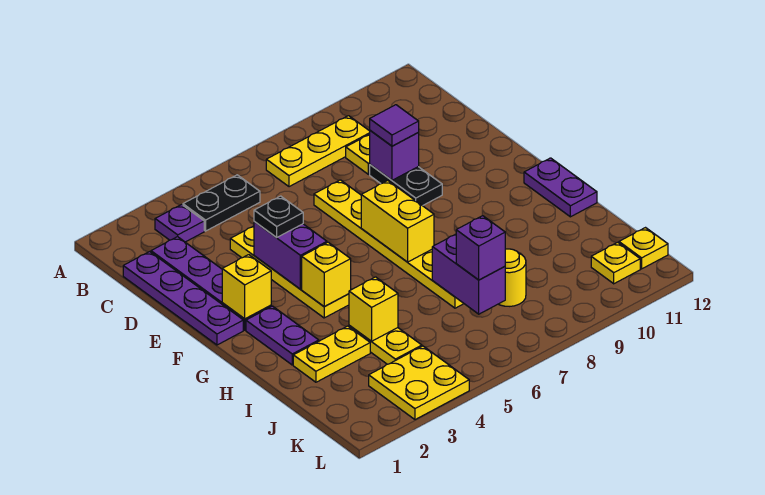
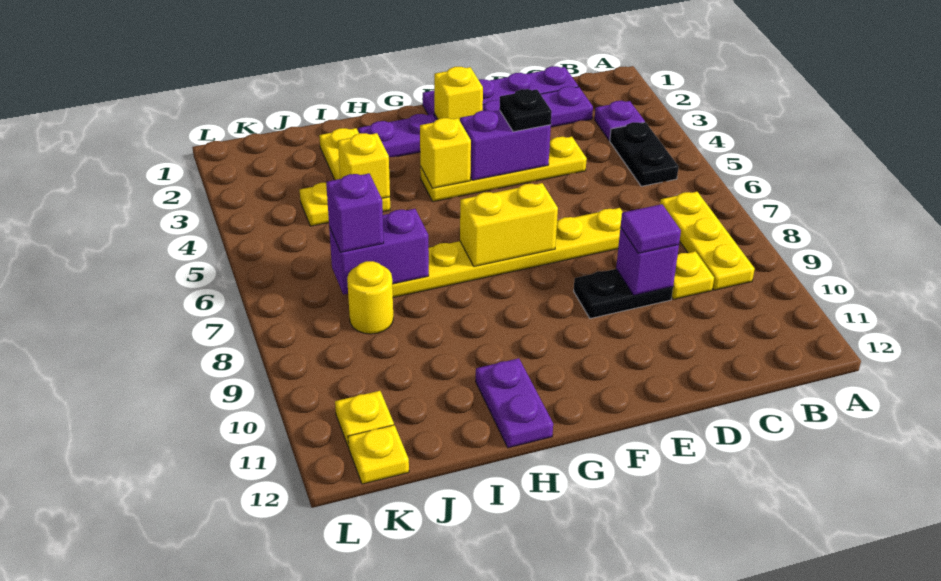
purple 1x2 plate [524,158,597,217] -> purple 1x2 plate turned to [476,358,553,448]
yellow 2x2 plate [369,346,469,420] -> none

